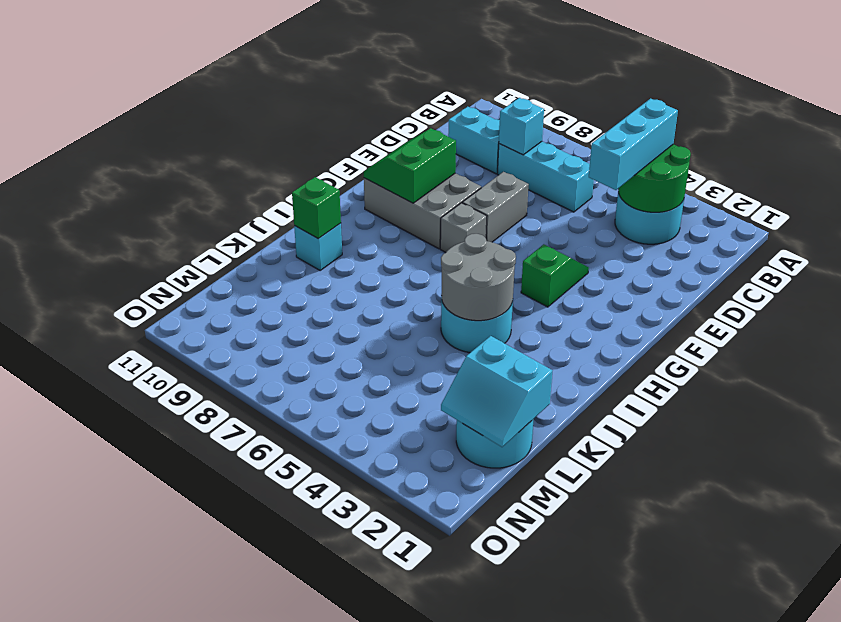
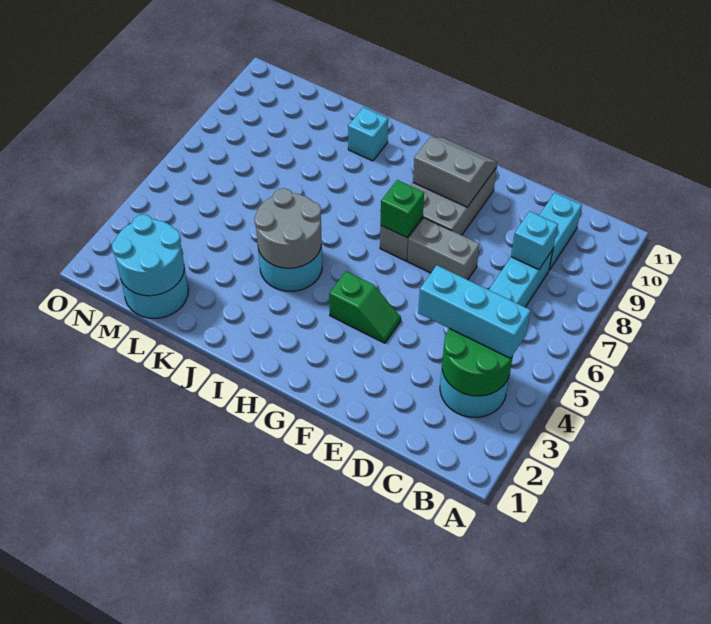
green 2x2 slope [364,128,456,203] -> grey 2x2 slope [413,137,497,207]
green 1x1 brick [292,177,341,239] -> green 1x1 brick moved to [381,180,424,238]
cyan 2x2 slope [441,336,552,447] -> cyan 2x2 round brick [112,214,184,296]

